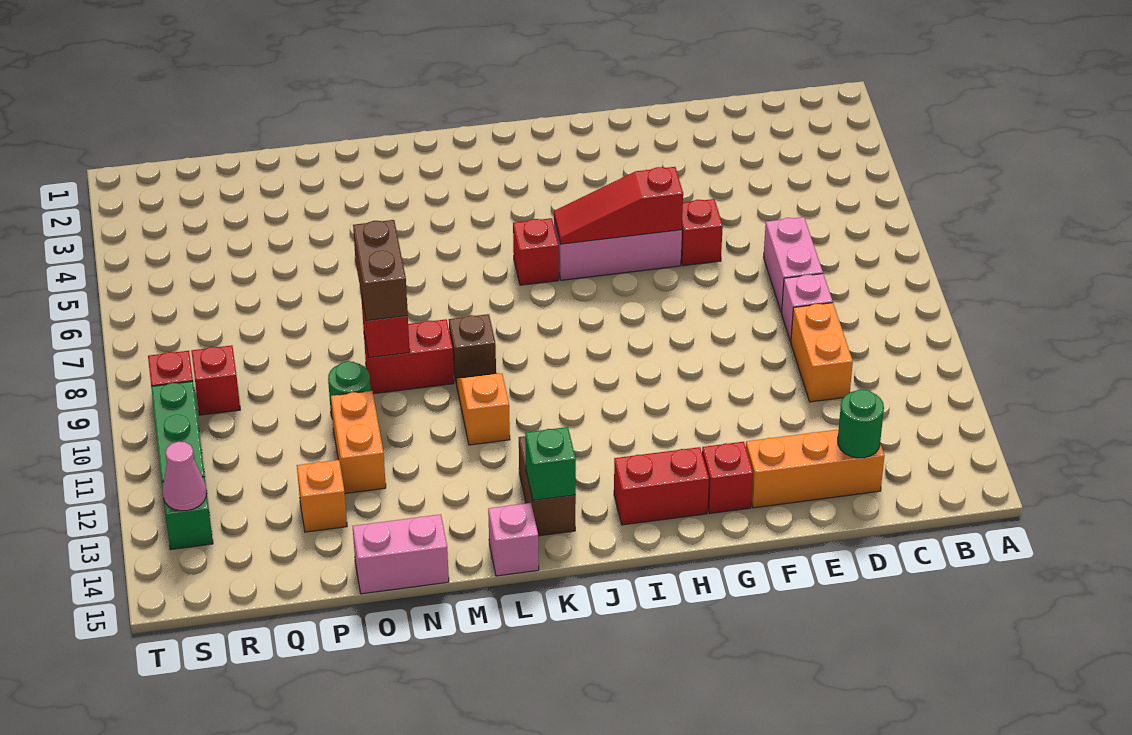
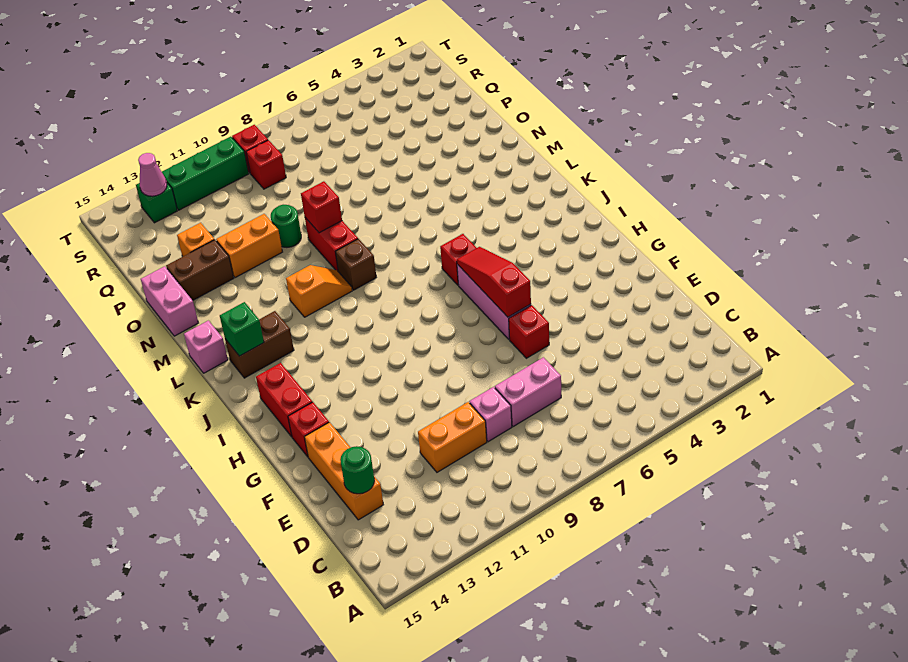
brown 1x2 brick [353,220,408,321] -> brown 1x2 brick moved to [166,240,234,300]

